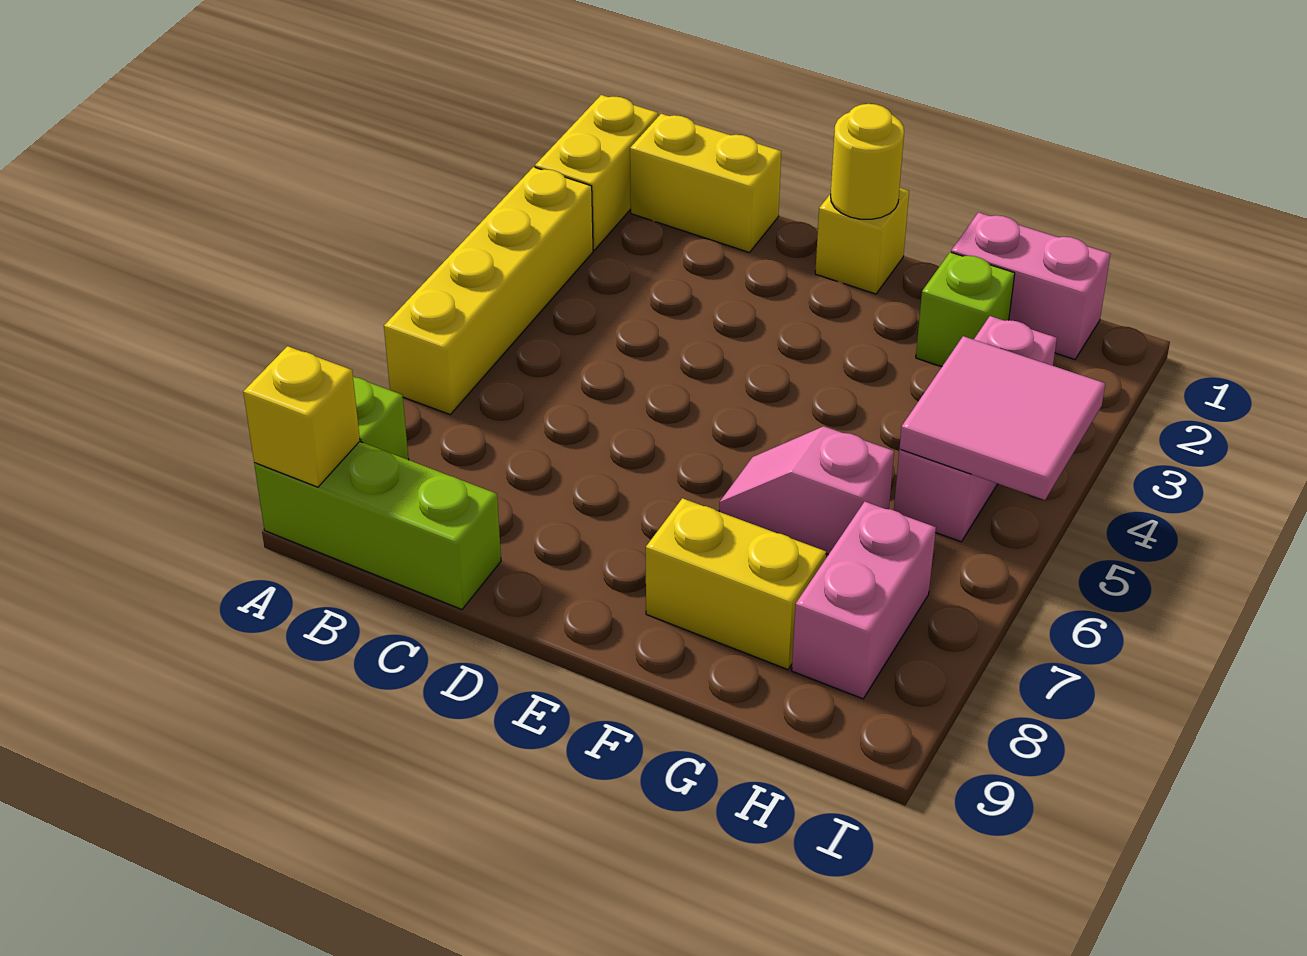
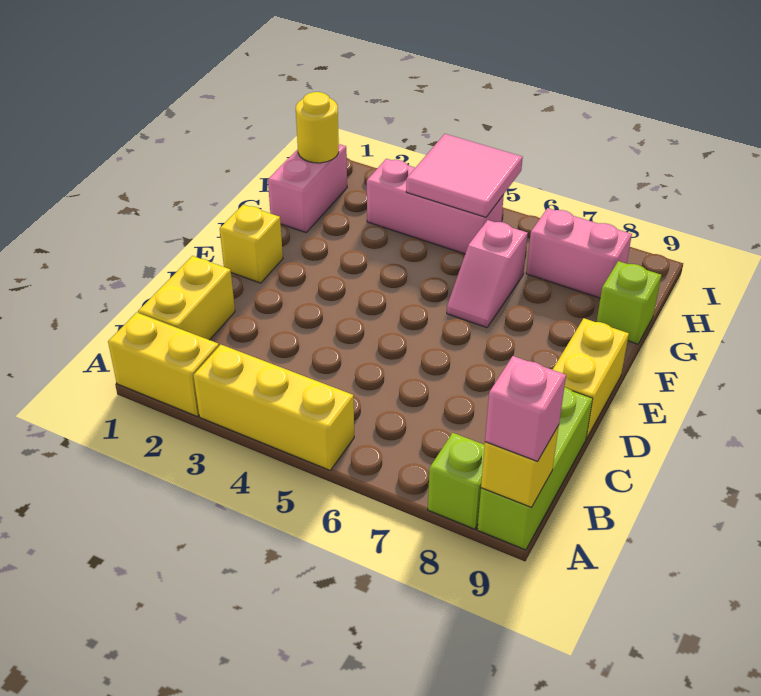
yellow 1x4 brick [384,167,593,414] -> yellow 1x3 brick [193,345,354,470]
none -> pink 1x1 brick [485,356,566,461]
yellow 1x1 round brick [831,104,904,219] -> yellow 1x1 round brick moved to [296,92,339,163]
yellow 1x2 brick [646,498,826,669] -> yellow 1x2 brick moved to [552,318,629,439]
lime 1x1 brick [916,252,1015,367] -> lime 1x1 brick moved to [597,261,661,344]

